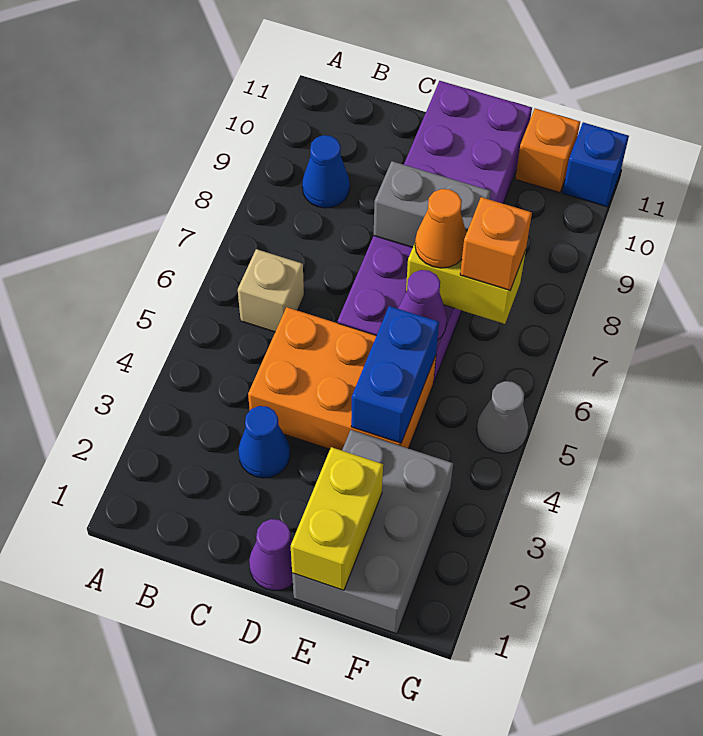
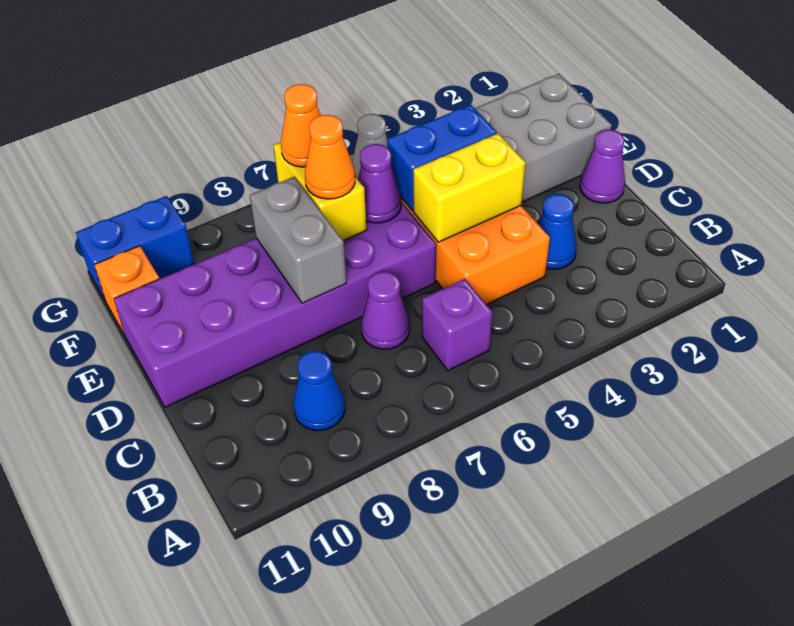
tan 1x1 brick [238,249,304,332] -> purple 1x1 brick [422,279,492,371]
none -> purple 1x1 cone [361,272,410,349]
yellow 1x2 brick [291,447,383,590] -> yellow 1x2 brick moved to [413,134,525,242]
orange 1x1 brick [460,197,532,290] -> orange 1x1 cone [281,84,321,167]
blue 1x1 brick [563,122,629,207] -> blue 1x2 brick [76,196,194,302]

